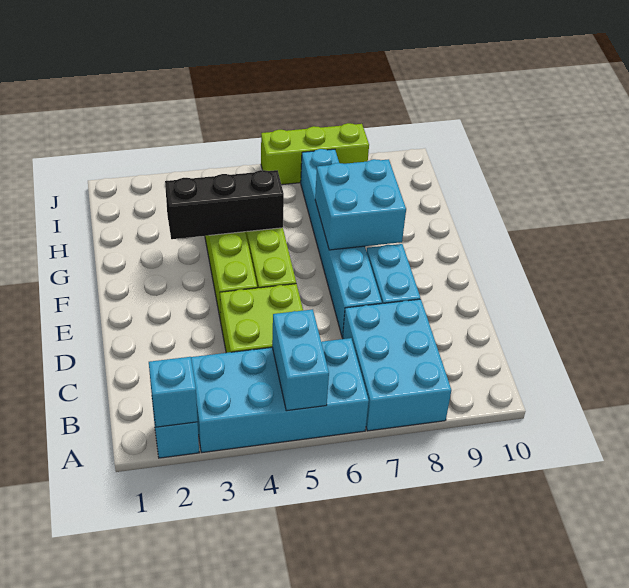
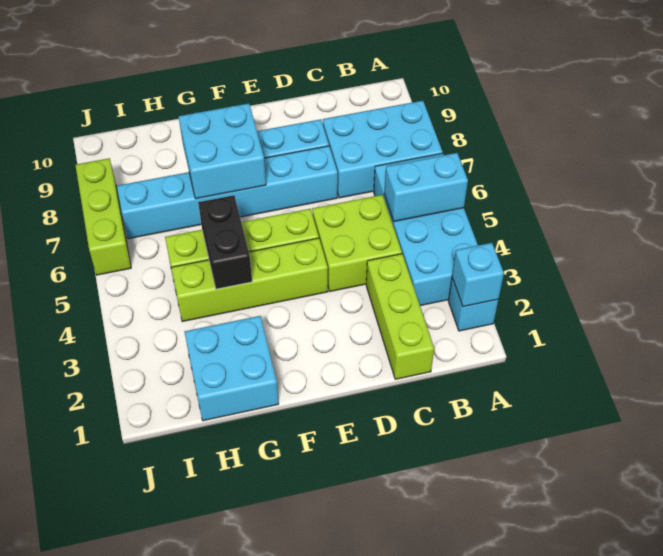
none -> lime 1x3 brick [366,254,434,379]
none -> cyan 2x2 brick [185,316,279,421]
black 1x3 brick [165,170,284,239] -> black 1x2 brick [198,195,252,289]

